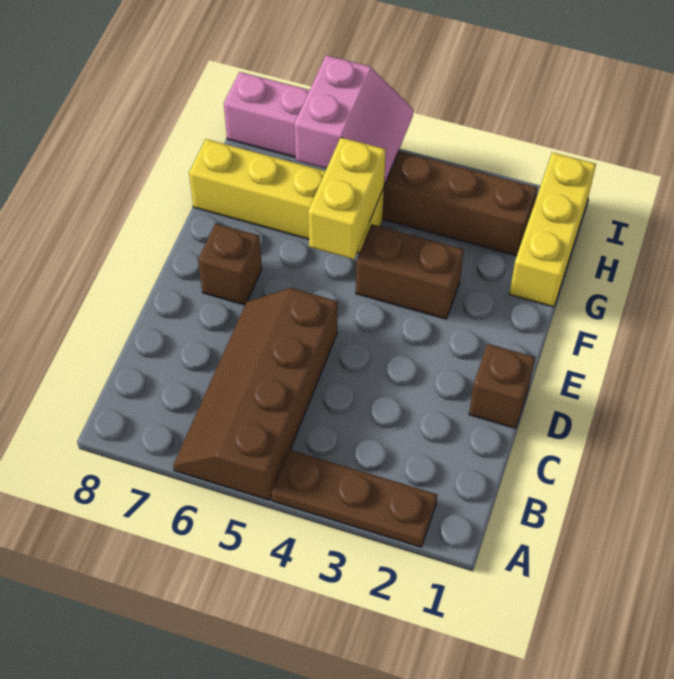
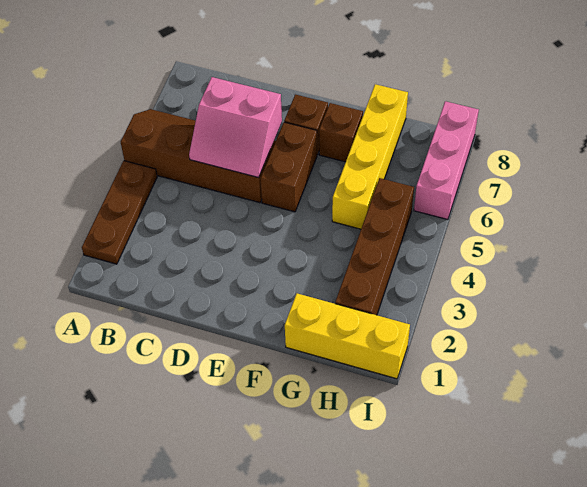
brown 1x1 brick [469,344,535,428] -> brown 1x1 brick moved to [319,103,363,162]
brown 1x2 brick [356,224,464,319] -> brown 1x2 brick moved to [260,122,317,212]
yellow 1x2 brick [308,137,386,259] -> none
pink 2x2 slope [294,55,413,184] -> pink 2x2 slope moved to [189,77,282,178]

